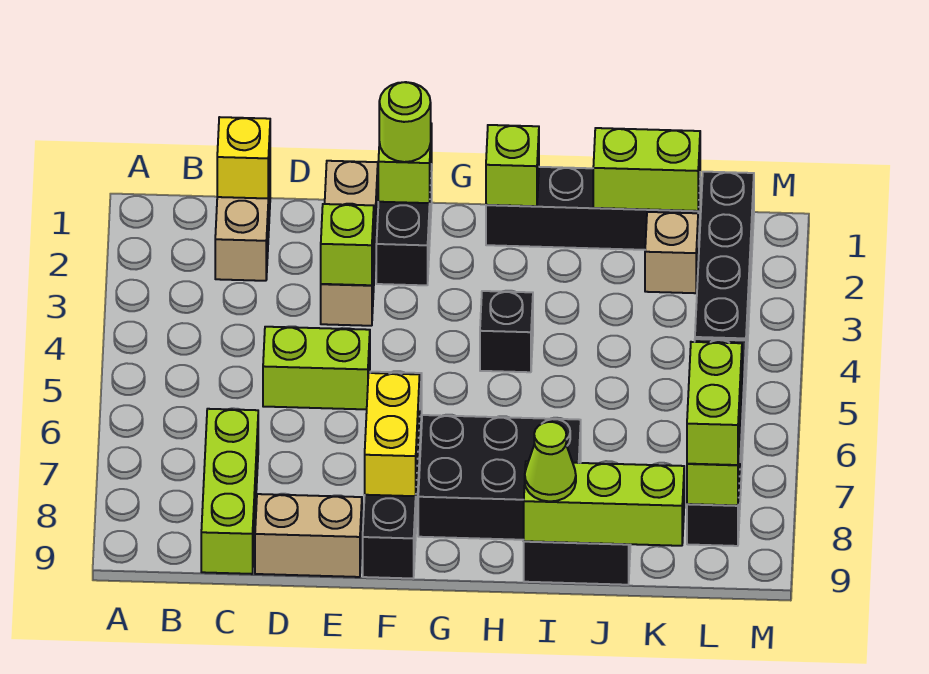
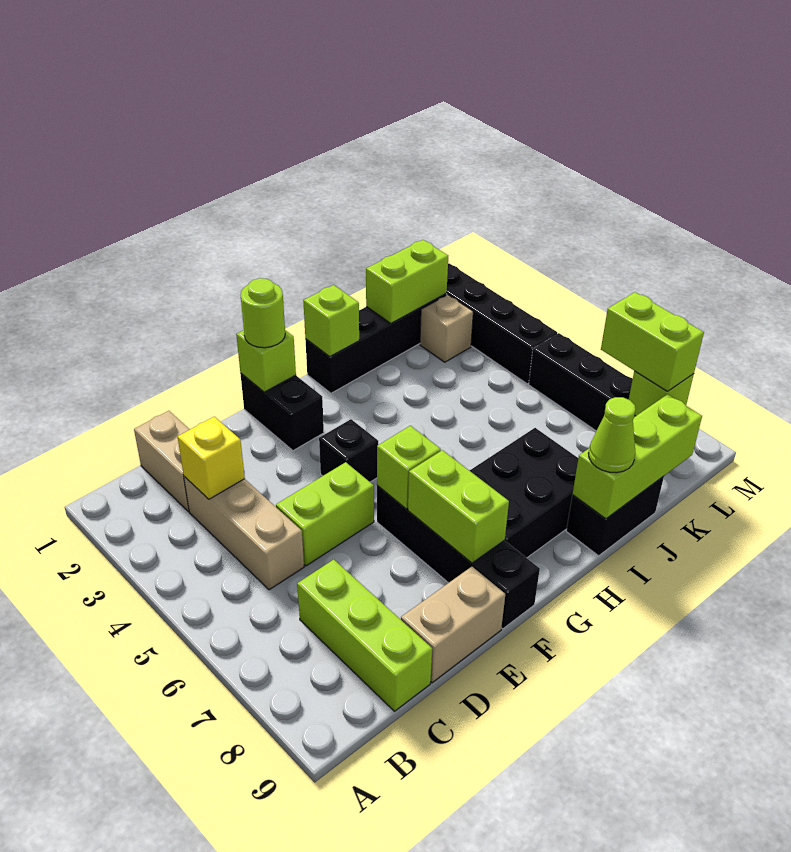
yellow 1x1 brick [217,117,270,198] -> yellow 1x1 brick moved to [178,417,245,499]
tan 1x3 brick [321,161,378,326] -> tan 1x3 brick moved to [184,477,304,590]
lime 1x1 brick [321,204,374,285] -> lime 1x1 brick moved to [377,426,441,509]
yellow 1x2 brick [365,373,420,496] -> lime 1x2 brick [408,450,509,563]
black 1x1 brick [480,291,533,372] -> black 1x1 brick moved to [319,419,378,482]

